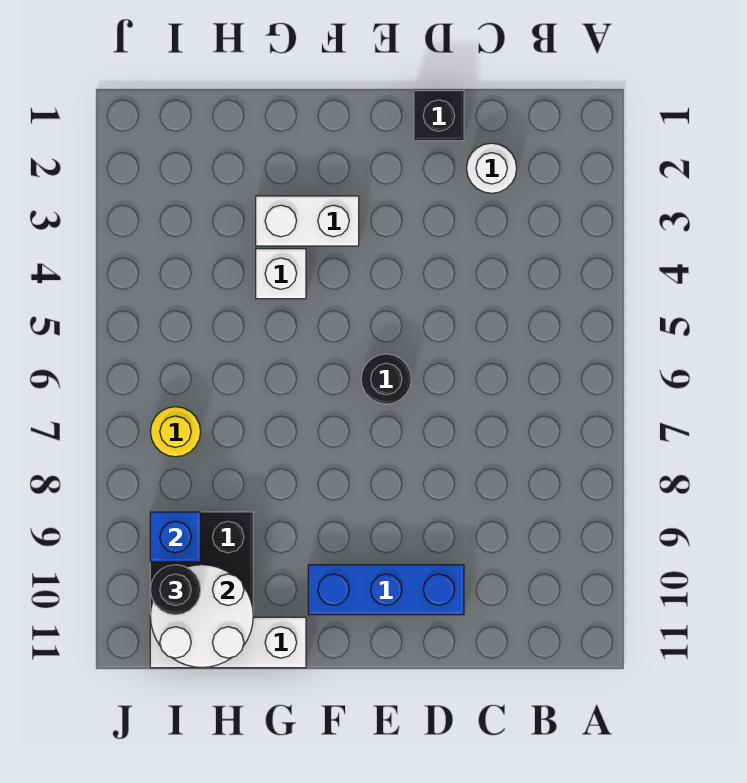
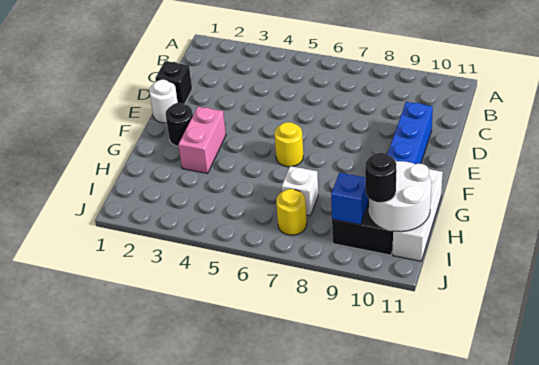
white 1x1 round brick [467,143,517,193] -> white 1x1 round brick moved to [149,80,178,123]
black 1x1 round brick [361,354,411,404] -> black 1x1 round brick moved to [165,103,193,147]
white 1x2 brick [256,196,359,246] -> pink 1x2 brick [178,107,226,173]
none -> yellow 1x1 round brick [274,122,303,167]
white 1x1 brick [256,249,306,299] -> white 1x1 brick moved to [282,166,318,216]

